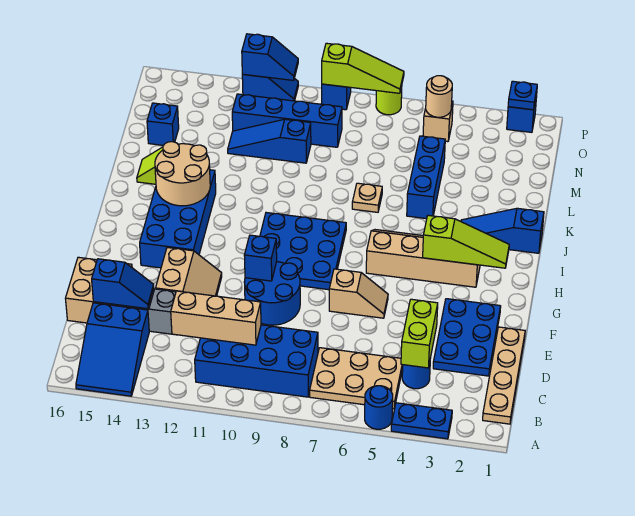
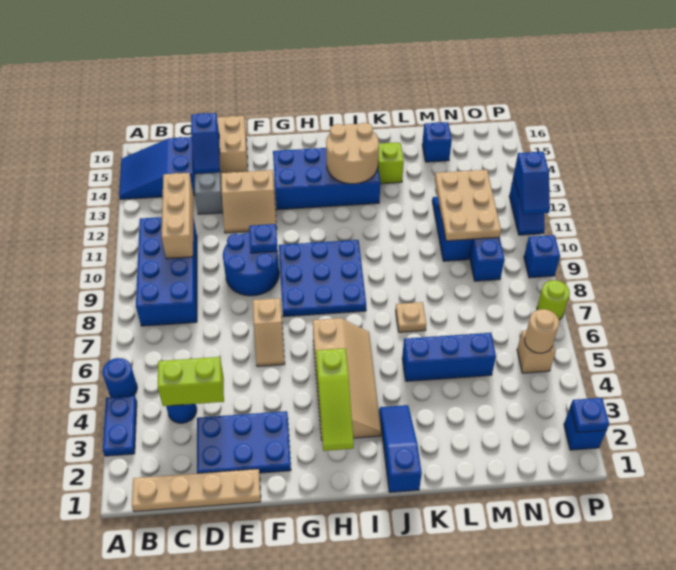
tan 2x3 plate [310,348,403,409] -> tan 2x3 plate moved to [435,170,501,241]
blue 1x1 brick [244,235,277,281] -> blue 1x1 plate [249,224,278,253]
lime 1x3 slope [322,43,404,93] -> none

